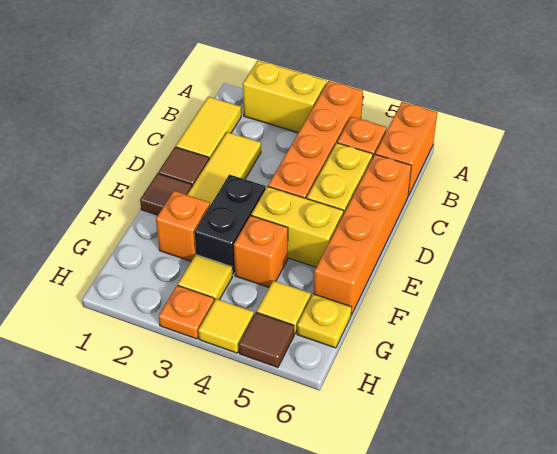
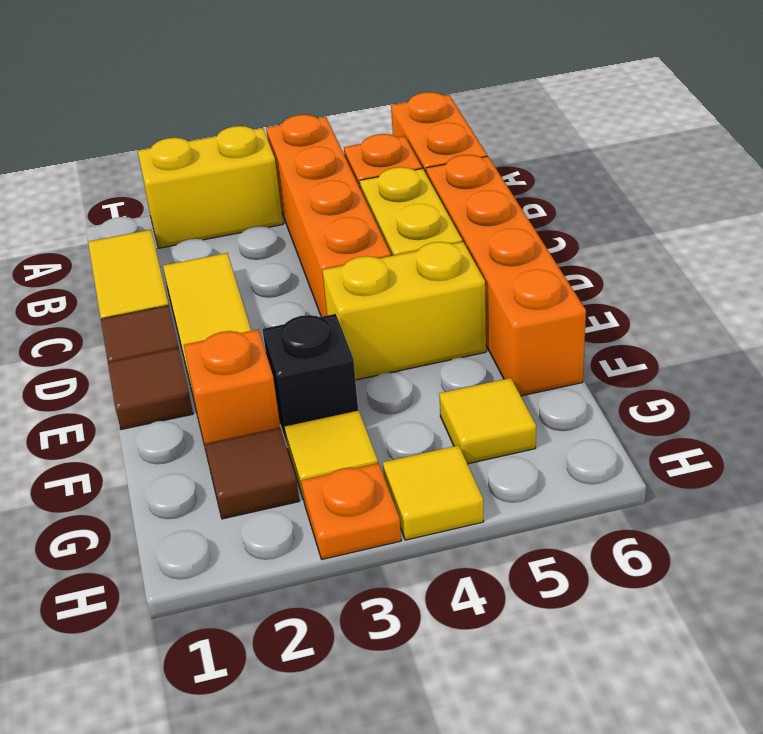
black 1x2 brick [195,175,266,275] -> black 1x1 brick [262,314,358,445]
orange 1x1 brick [234,216,288,287] -> none
yellow 1x1 plate [297,294,352,348] -> none
brown 1x1 tile [239,312,294,367] -> brown 1x1 tile moved to [205,427,299,519]

